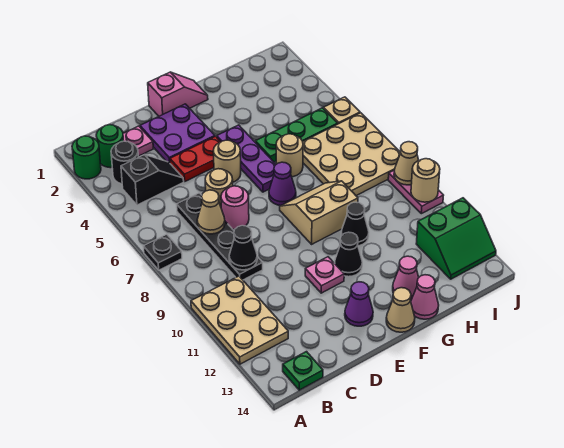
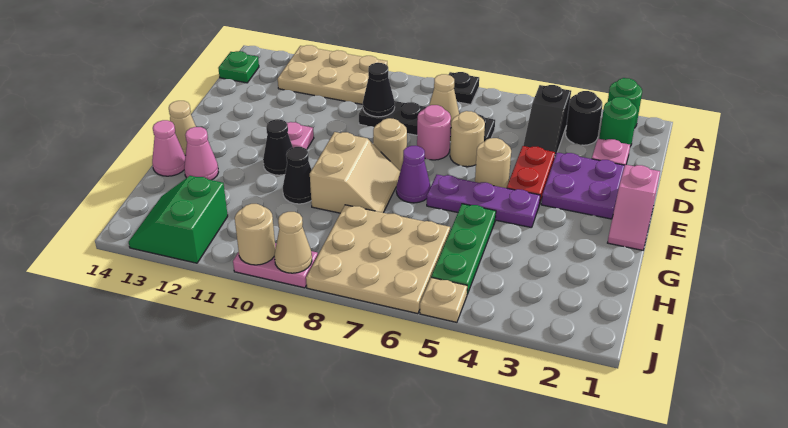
purple 1x1 cone [345,282,373,326] -> none
tan 1x1 round brick [276,134,303,177] -> tan 1x1 round brick moved to [373,118,407,171]

